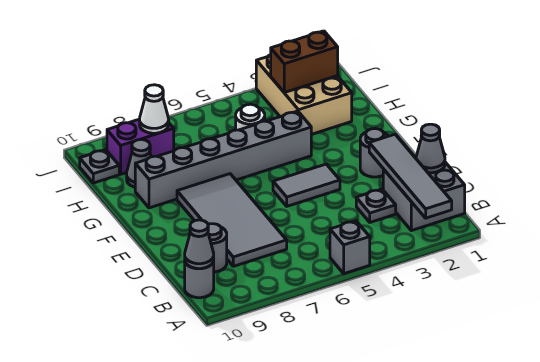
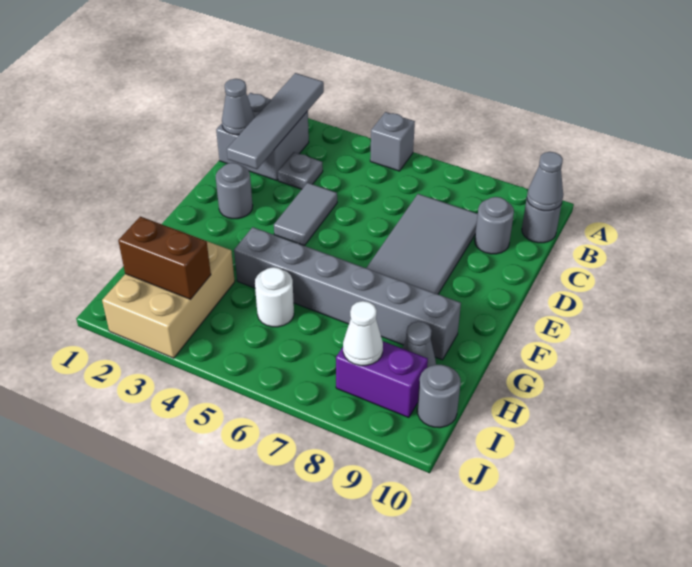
grey 1x2 tile [273,164,340,206] -> grey 1x2 tile turned to [274,183,337,246]
grey 1x1 plate [80,150,119,183] -> grey 1x1 round brick [417,365,461,428]

